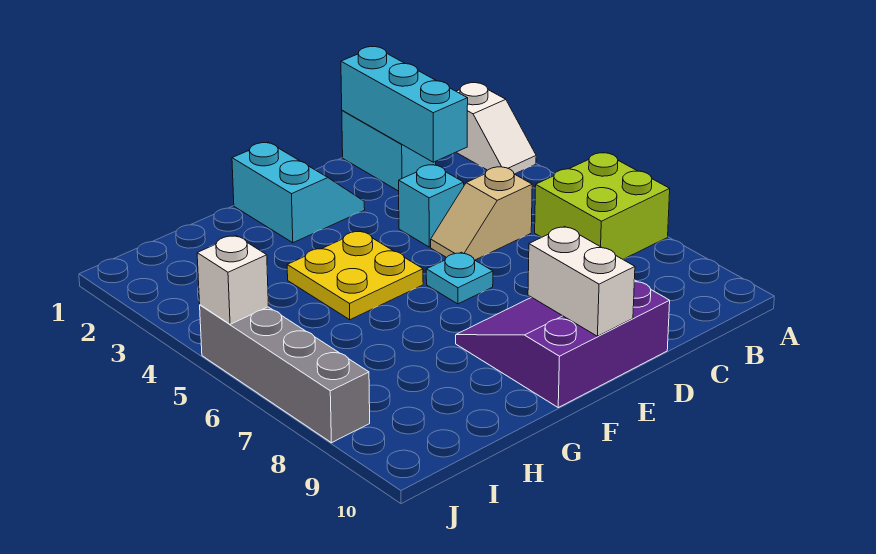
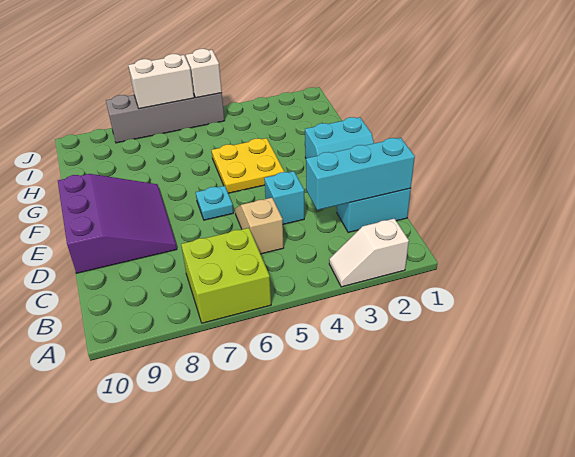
white 1x2 brick [528,227,635,336] -> white 1x2 brick moved to [128,54,194,109]

